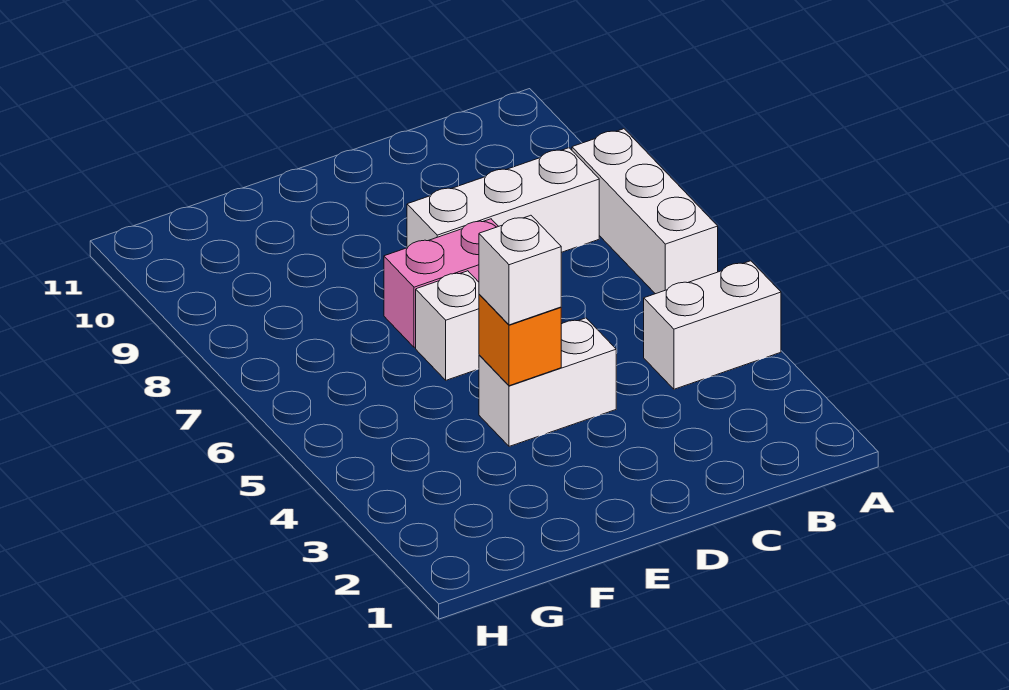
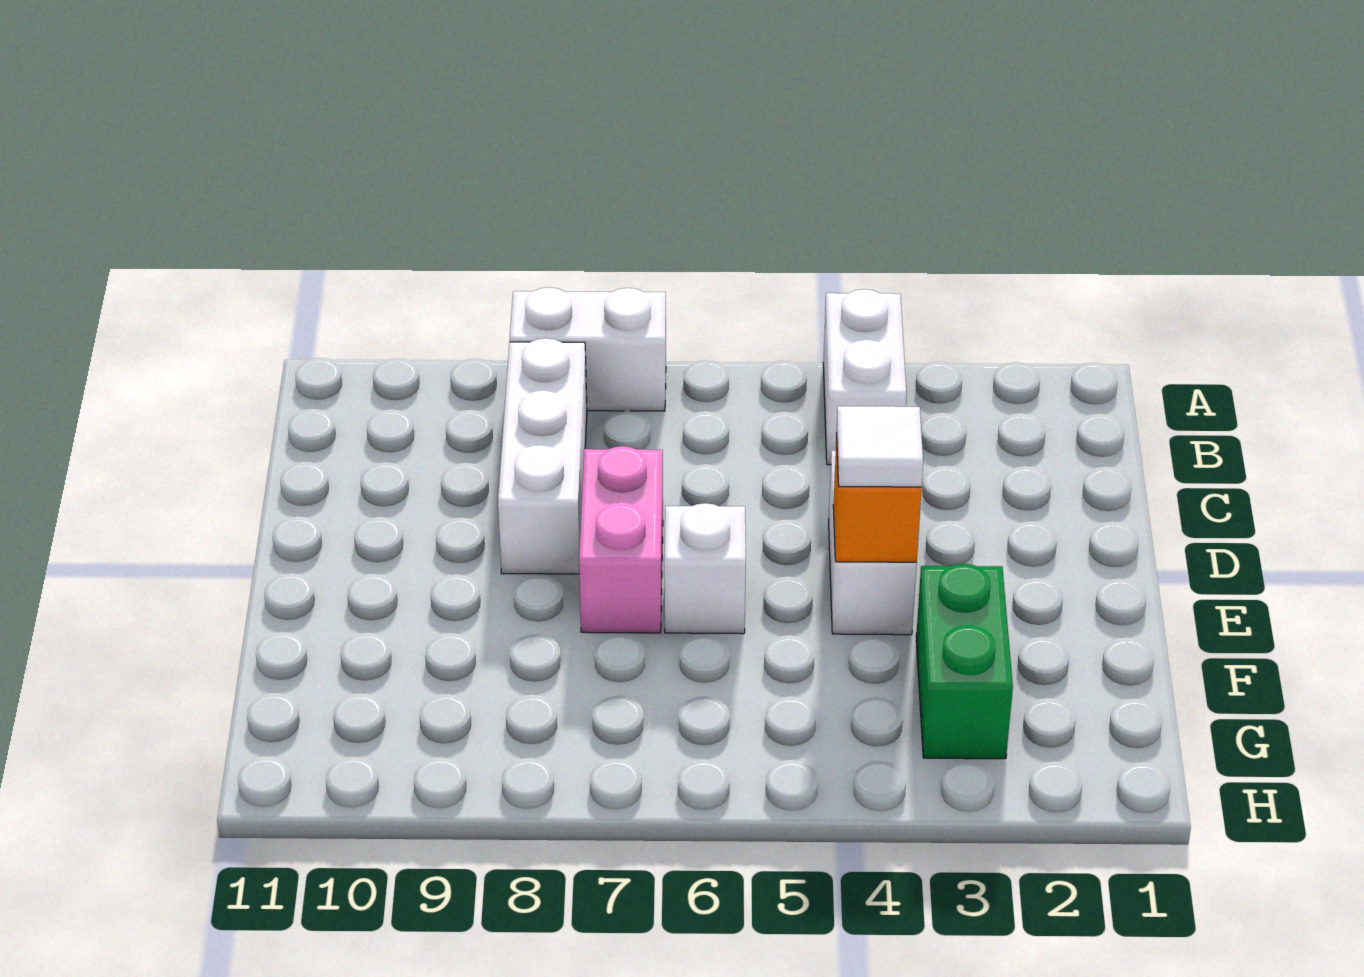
white 1x3 brick [572,129,718,294] -> white 1x2 brick [510,287,666,411]
white 1x1 brick [479,215,561,325] -> white 1x1 tile [837,406,923,487]
none -> green 1x2 brick [916,564,1013,759]

